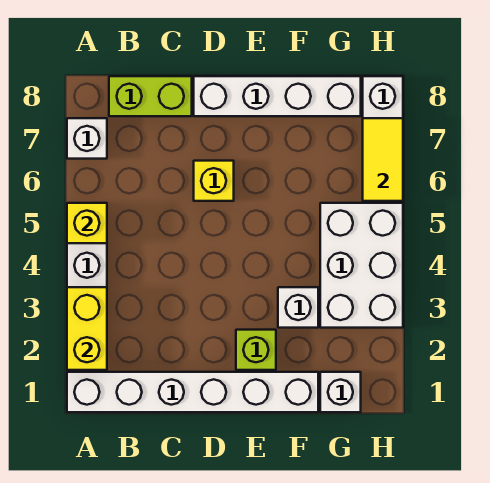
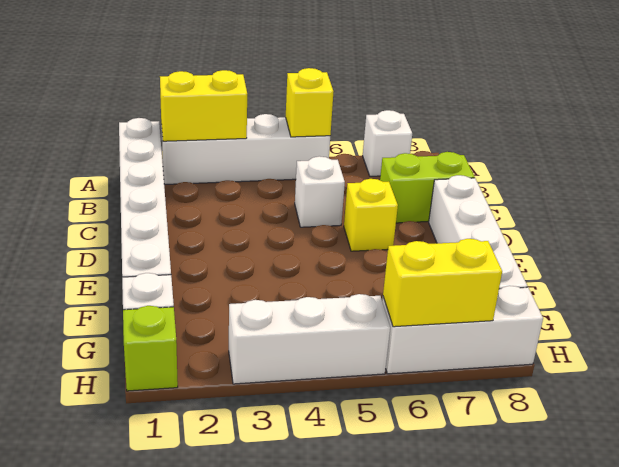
lime 1x2 brick [109,76,192,116] -> lime 1x2 brick turned to [380,152,475,223]
lime 1x1 brick [236,330,276,370] -> lime 1x1 brick moved to [123,306,178,391]
white 1x1 brick [278,287,318,328] -> white 1x1 brick moved to [295,156,345,227]
white 2x3 brick [320,203,403,328] -> white 1x3 brick [229,294,390,384]
yellow 1x2 tile [363,118,403,201] -> yellow 1x2 brick [383,239,502,327]

